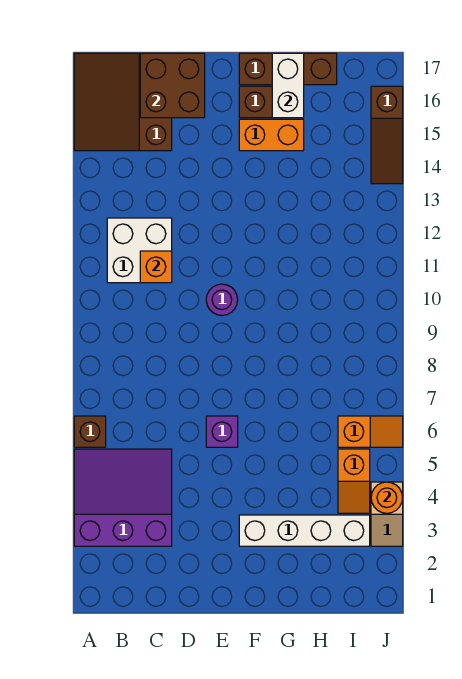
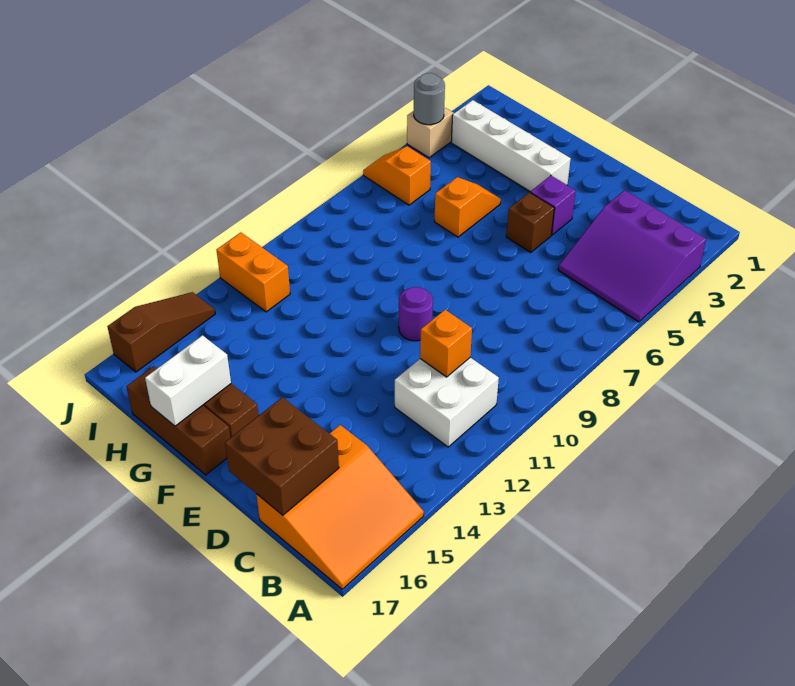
brown 1x1 brick [74,416,106,447] -> brown 1x1 brick moved to [506,192,554,253]
brown 3x3 slope [74,53,172,151] -> orange 3x3 slope [256,425,424,589]
purple 1x1 brick [206,416,238,447] -> purple 1x1 brick moved to [530,176,576,235]
orange 1x2 brick [239,119,304,151] -> orange 1x2 brick moved to [217,233,290,312]
orange 1x2 slope [338,449,370,513] -> orange 1x2 slope moved to [434,177,501,237]
orange 1x1 round brick [371,482,403,513] -> grey 1x1 round brick [414,73,445,125]

